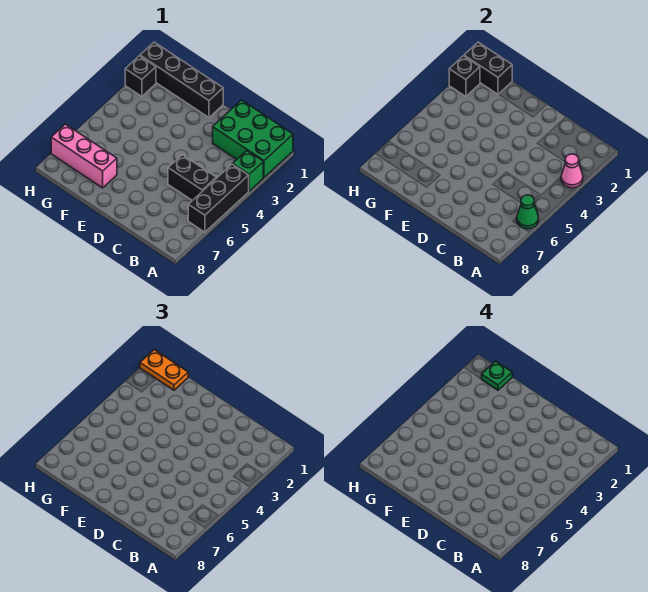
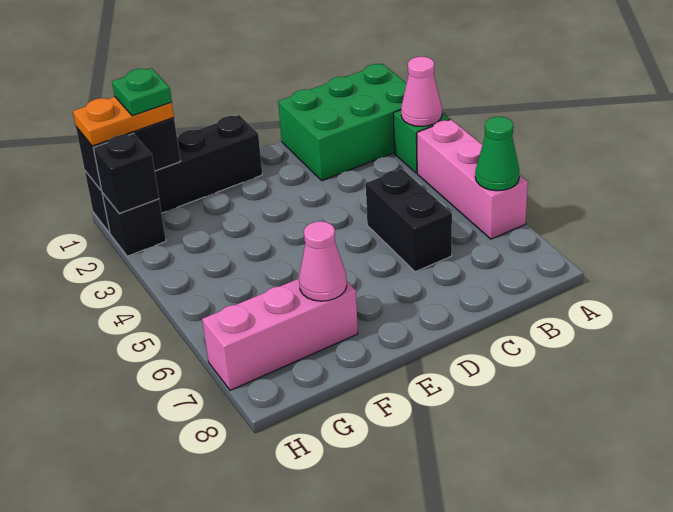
black 1x3 brick [188,164,249,232] -> pink 1x3 brick [417,120,528,239]
black 1x2 brick [168,155,216,200] -> black 1x2 brick turned to [366,169,452,272]
none -> pink 1x1 cone [299,221,347,301]

